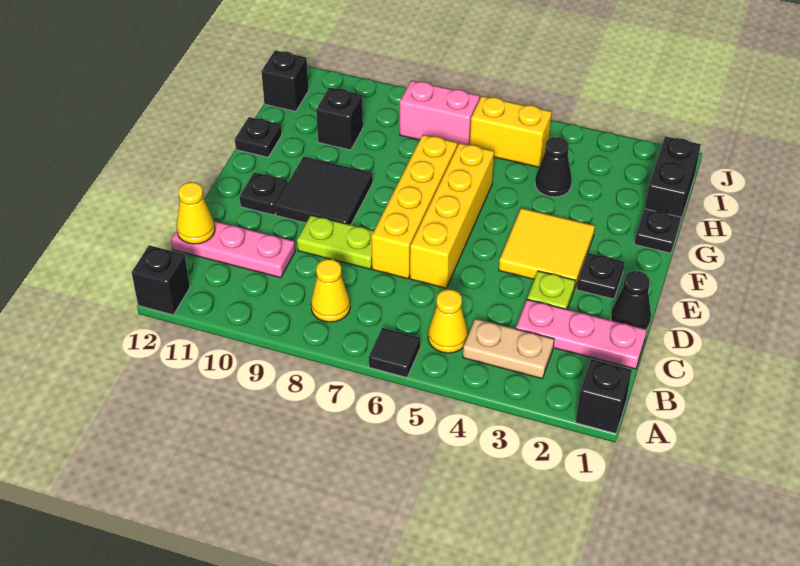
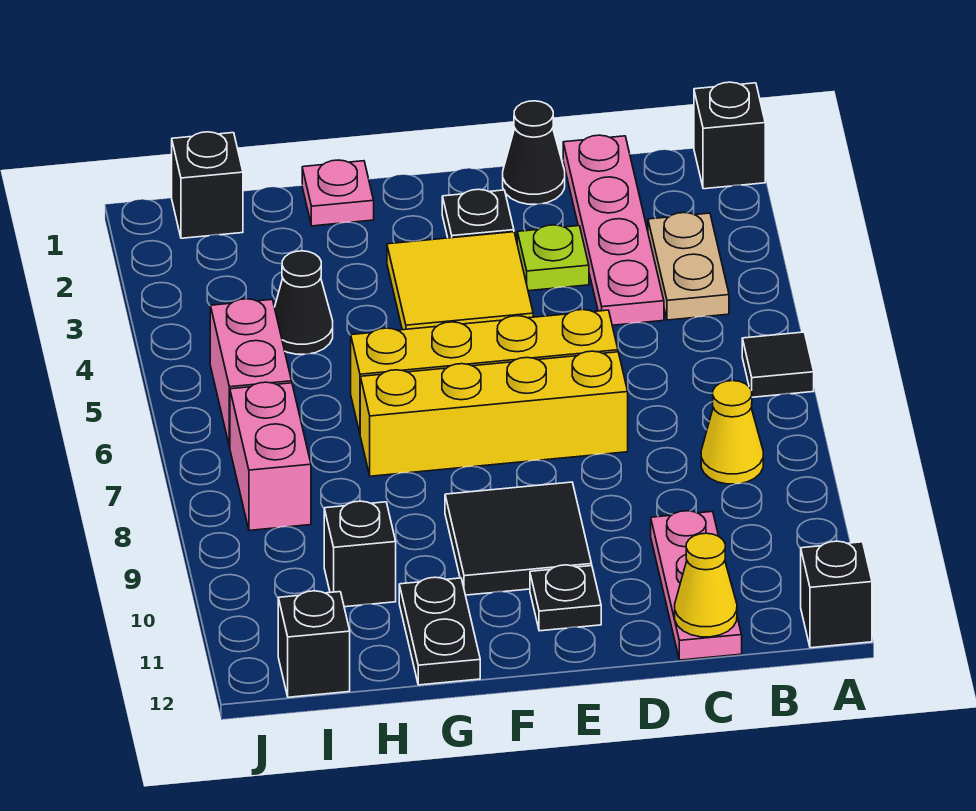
yellow 1x1 cone [428,289,468,353] -> none
pink 1x3 plate [516,299,647,369] -> pink 1x4 plate [563,135,664,325]
lime 1x2 plate [297,215,374,269] -> none
black 1x1 plate [634,209,681,253] -> pink 1x1 plate [302,160,374,226]
black 1x1 plate [235,117,282,157] -> black 1x2 plate [399,577,480,685]
black 1x2 brick [645,136,701,223] -> black 1x1 brick [172,132,243,238]
yellow 1x2 brick [470,96,552,167] -> pink 1x2 brick [210,299,292,447]

